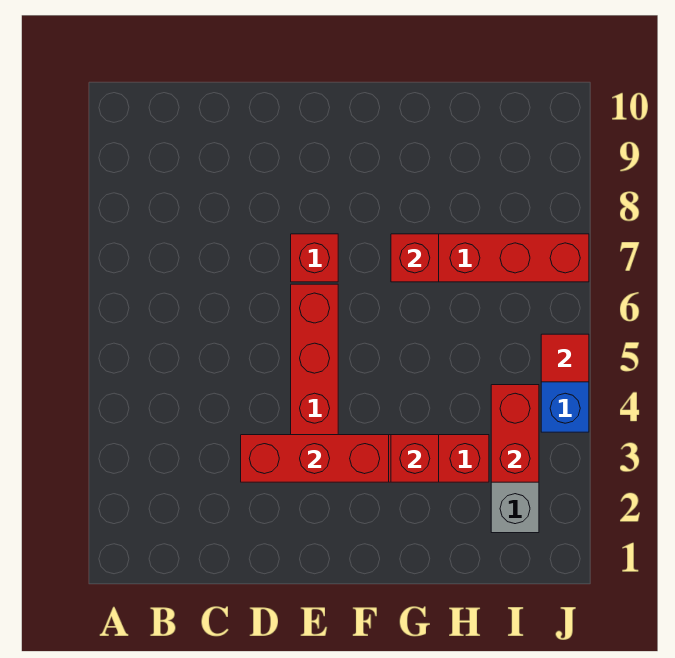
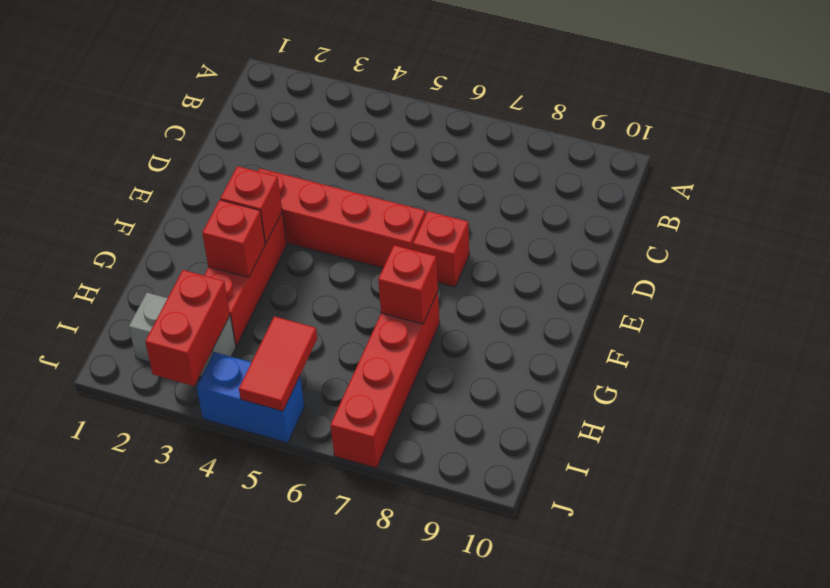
red 1x3 brick [241,435,389,482] -> red 1x1 brick [220,166,282,243]
red 1x2 brick [491,385,539,482] -> red 1x2 brick turned to [145,270,230,386]
red 1x1 tile [541,334,589,382] -> red 1x2 tile [239,316,317,411]

